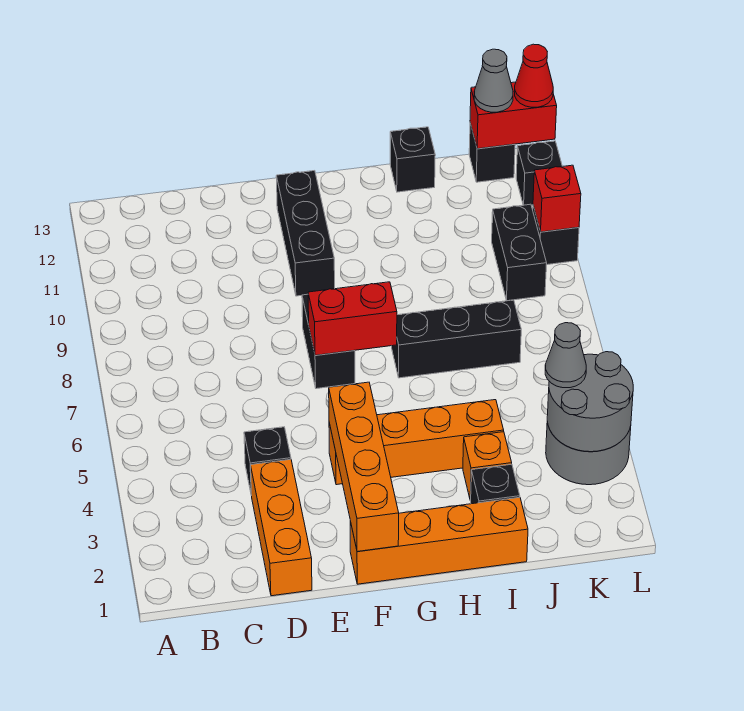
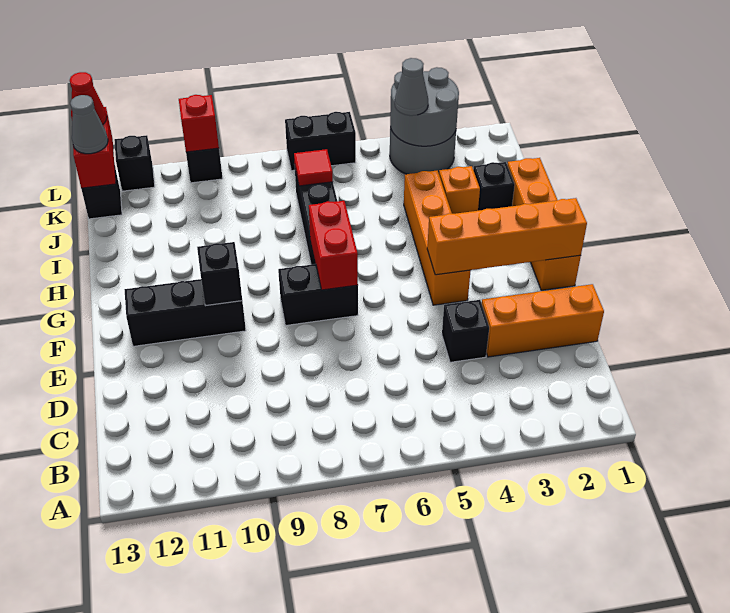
black 1x1 brick [390,127,435,192] -> black 1x1 brick moved to [197,242,242,305]
none -> red 1x1 tile [294,149,333,186]
black 1x2 brick [492,204,547,301] -> black 1x2 brick moved to [285,112,356,171]

